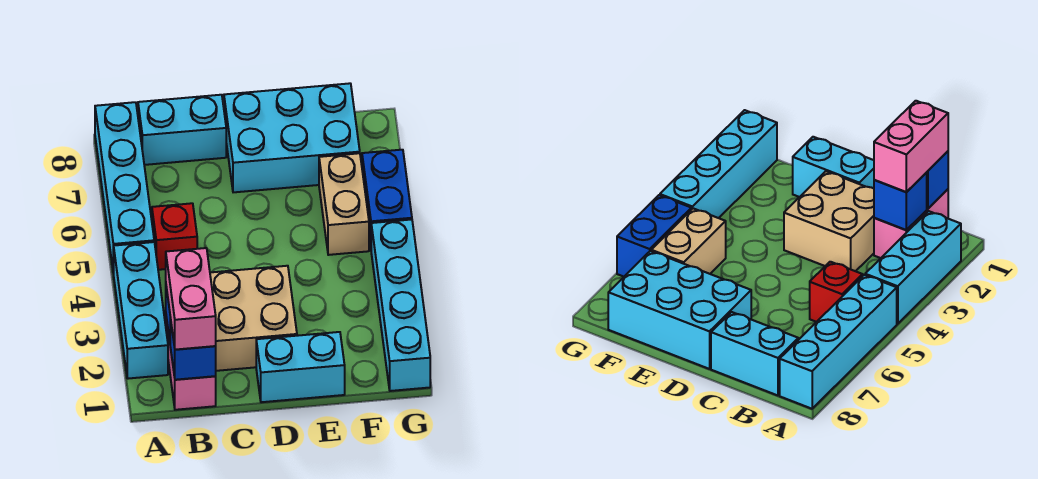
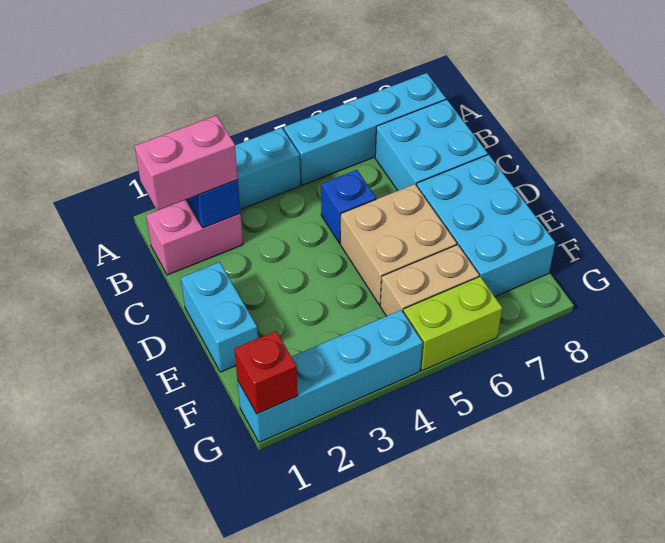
blue 1x1 brick [170,318,216,380] -> blue 1x1 brick moved to [321,170,376,243]
red 1x1 brick [152,203,197,270] -> red 1x1 brick moved to [234,331,298,414]
cyan 1x2 brick [138,95,226,165] -> cyan 2x2 brick [375,99,488,191]
tan 2x2 brick [210,266,297,371] -> tan 2x2 brick moved to [340,184,457,305]
blue 1x2 brick [362,150,412,247] -> lime 1x2 brick [403,277,502,371]

